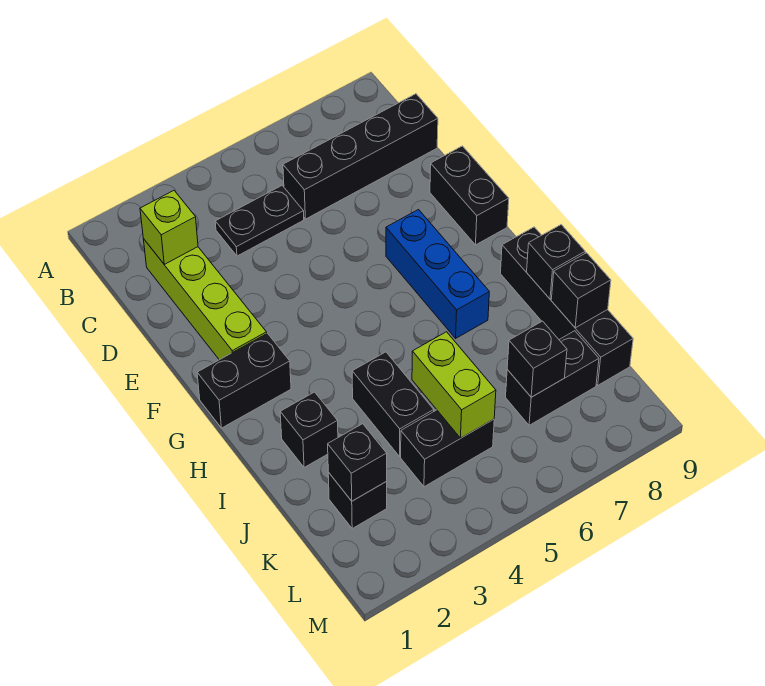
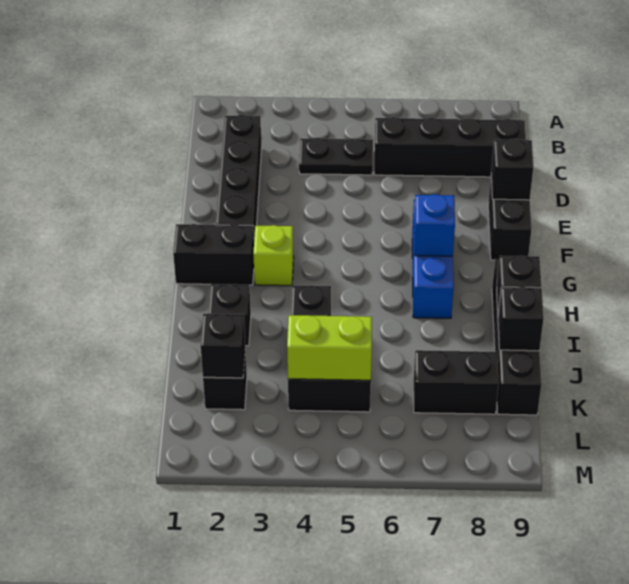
lime 1x4 brick [144,240,267,360] -> black 1x4 brick [216,115,262,237]
lime 1x1 brick [140,191,198,264] -> lime 1x1 brick moved to [253,225,294,286]
none -> blue 1x1 brick [414,194,455,256]
lime 1x2 brick [412,332,496,438] -> lime 1x2 brick turned to [287,315,372,380]
black 1x1 brick [507,321,567,397] -> black 1x1 brick moved to [491,139,533,200]

